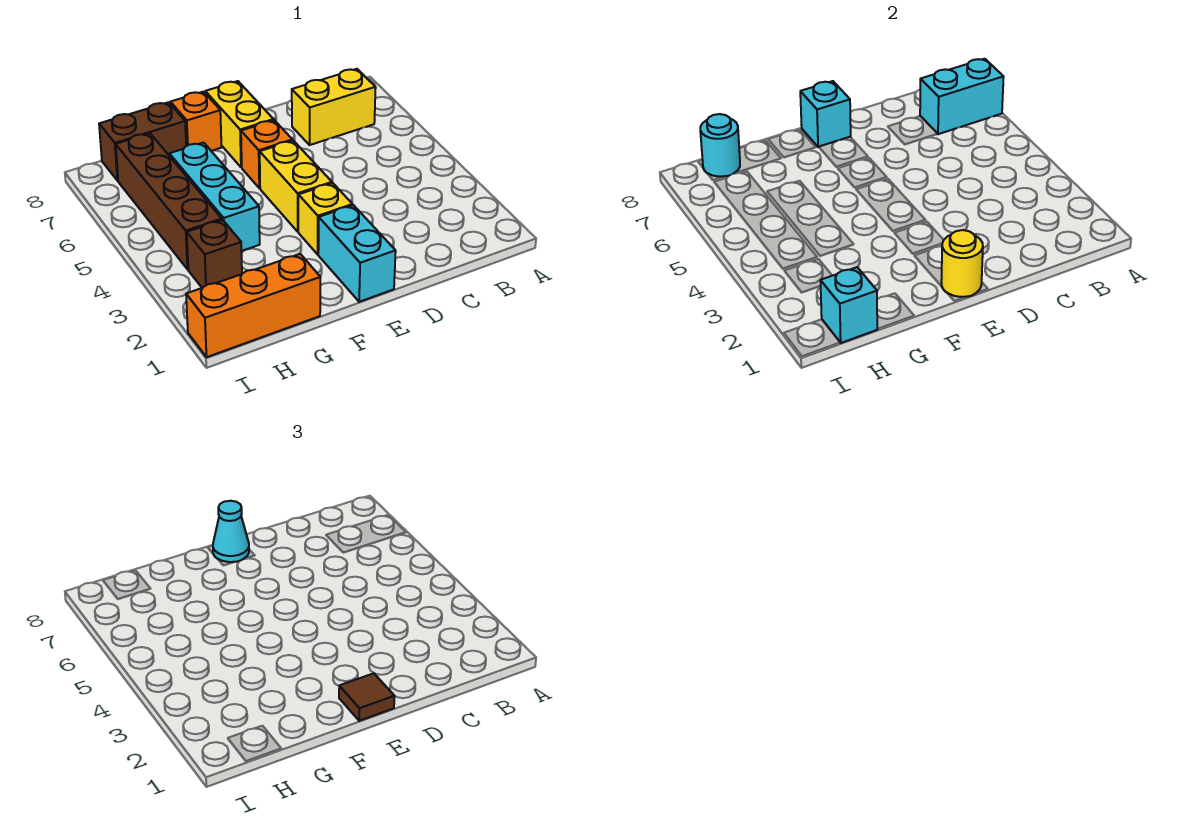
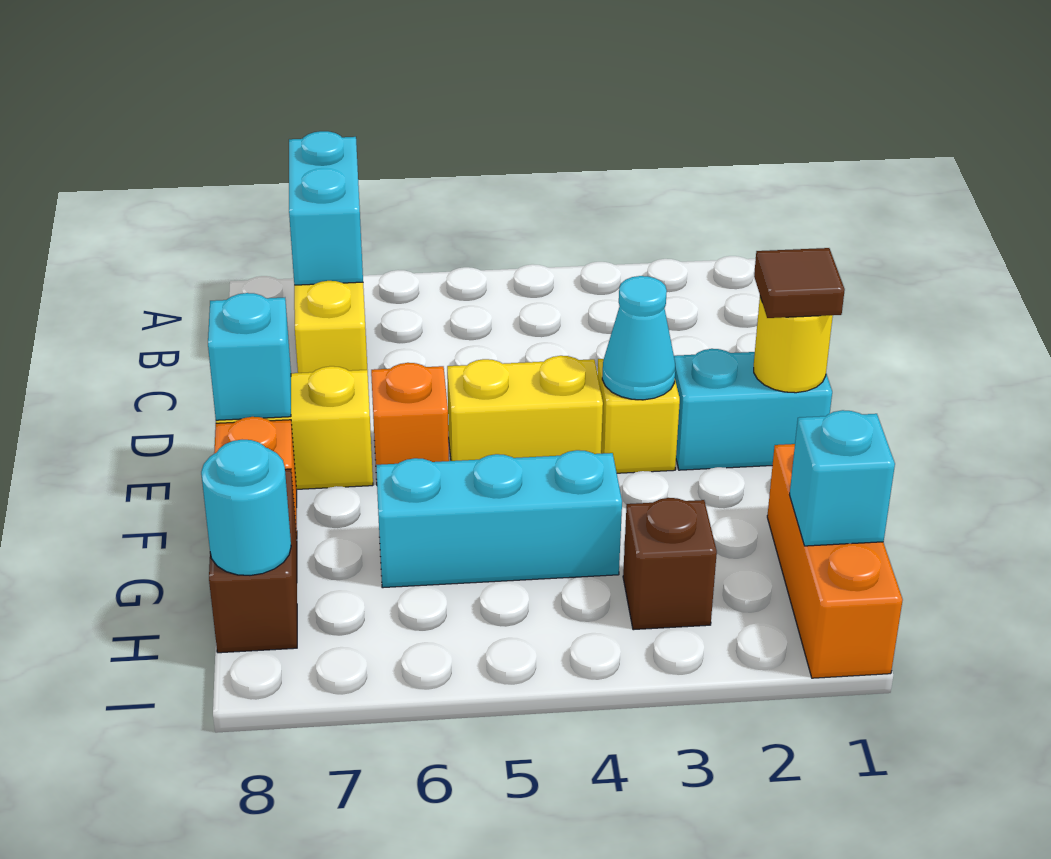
cyan 1x1 cone [213,501,249,562] -> cyan 1x1 cone moved to [602,276,675,400]
brown 1x4 brick [116,133,222,269] -> none

